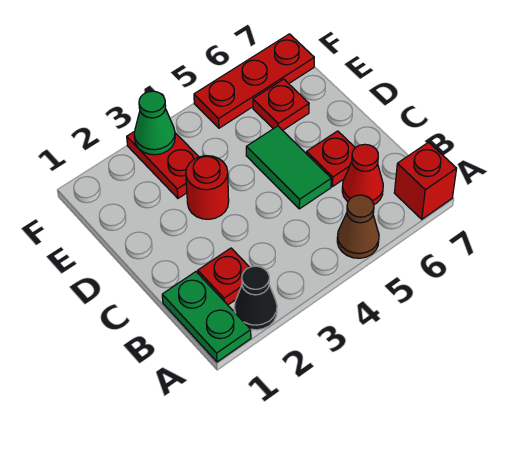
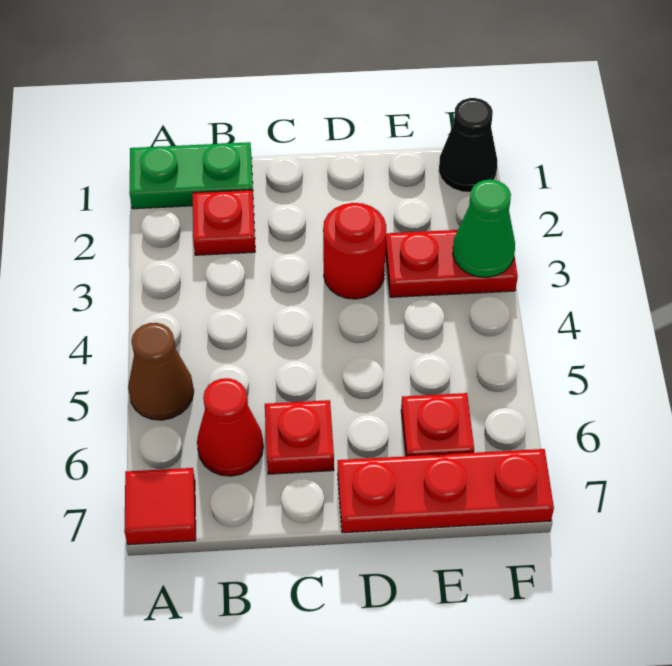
black 1x1 cone [234,266,277,330] -> black 1x1 cone moved to [439,98,498,192]
red 1x1 brick [394,142,457,219] -> red 1x1 tile [124,468,196,545]
green 1x2 tile [246,126,331,209] -> none
red 1x3 plate [194,34,314,128] -> red 1x3 plate turned to [338,449,554,533]

